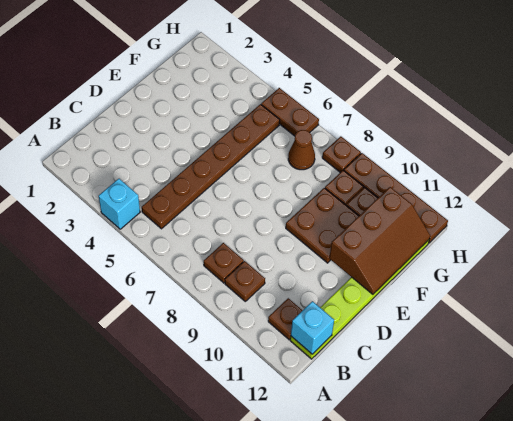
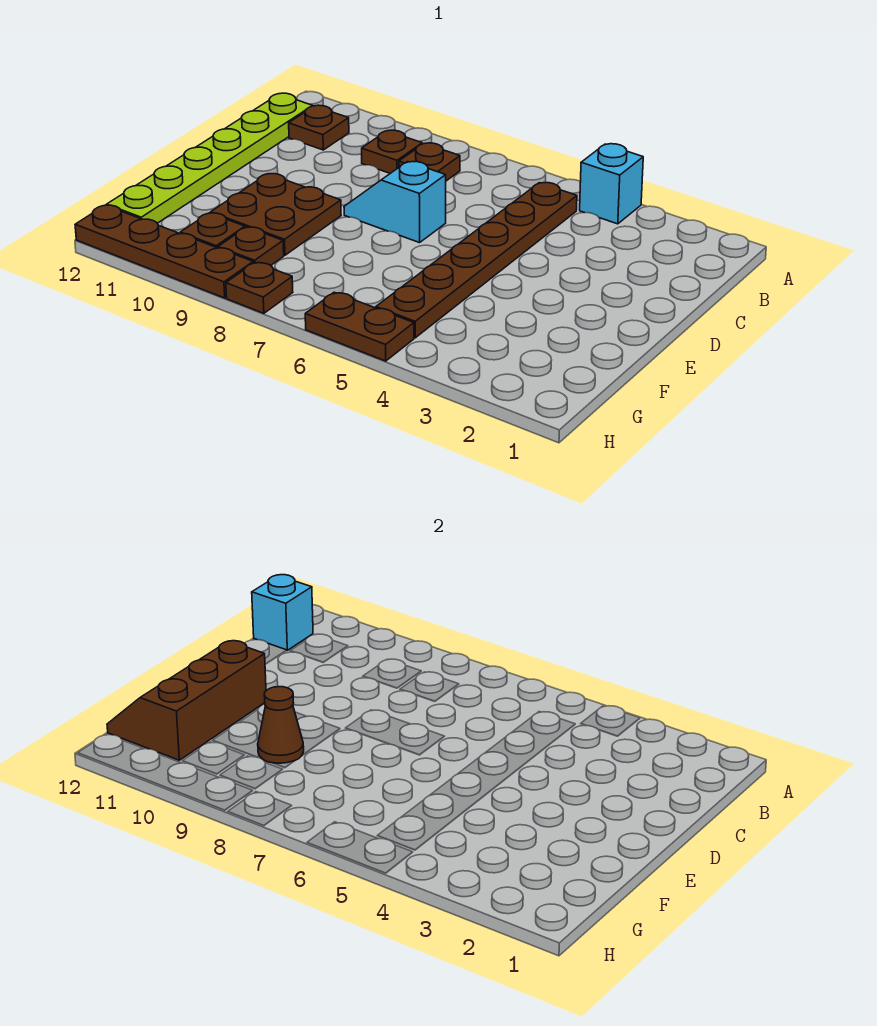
none -> cyan 1x2 slope [344,162,446,243]
brown 1x1 cone [288,130,315,170] -> brown 1x1 cone moved to [258,687,304,763]

